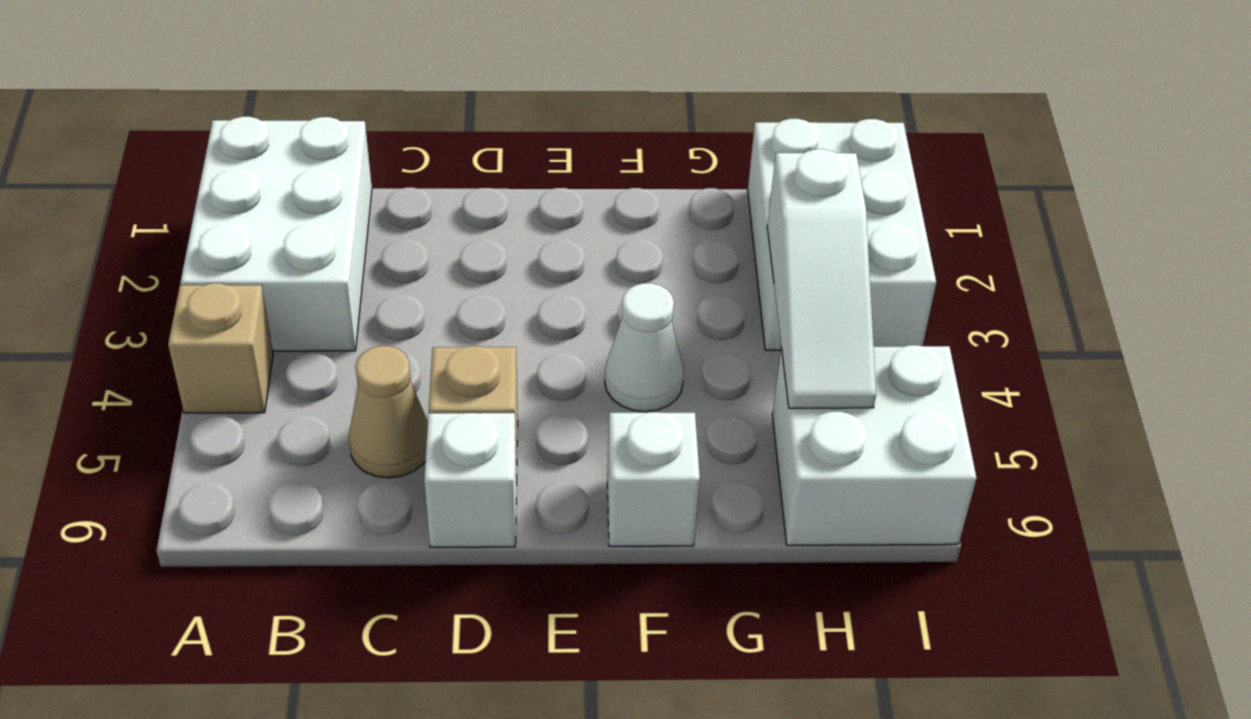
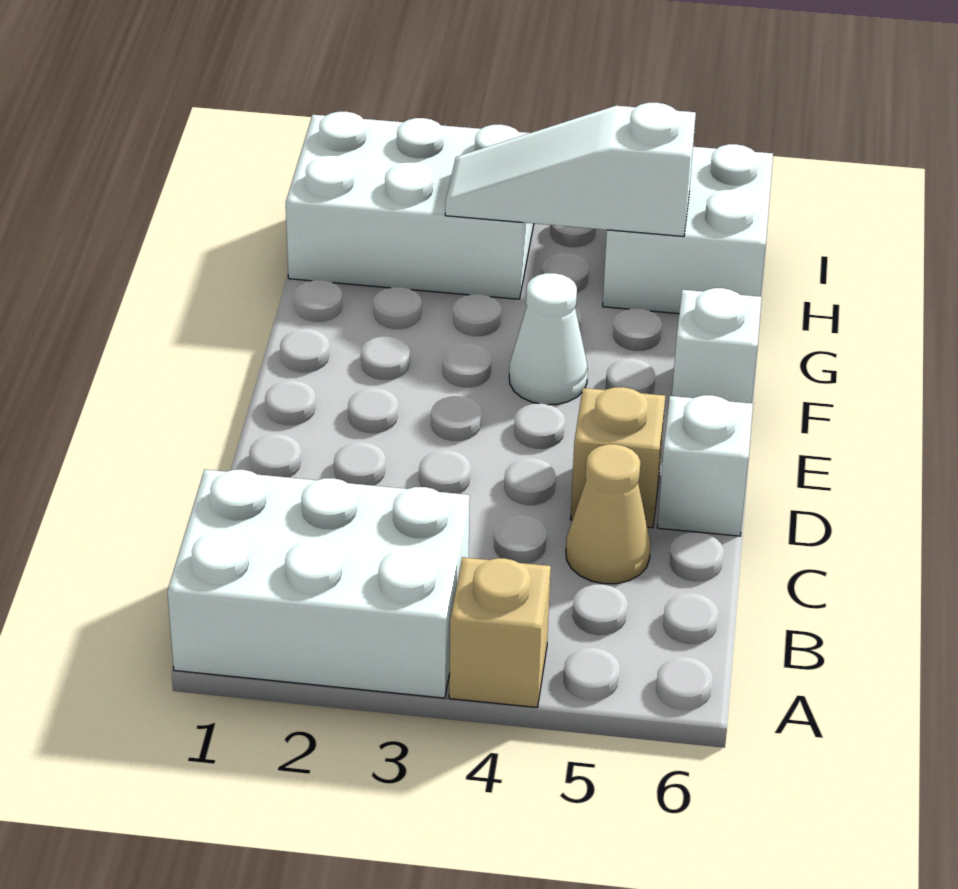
white 1x3 slope [767,149,876,408] -> white 1x3 slope turned to [445,103,696,236]

